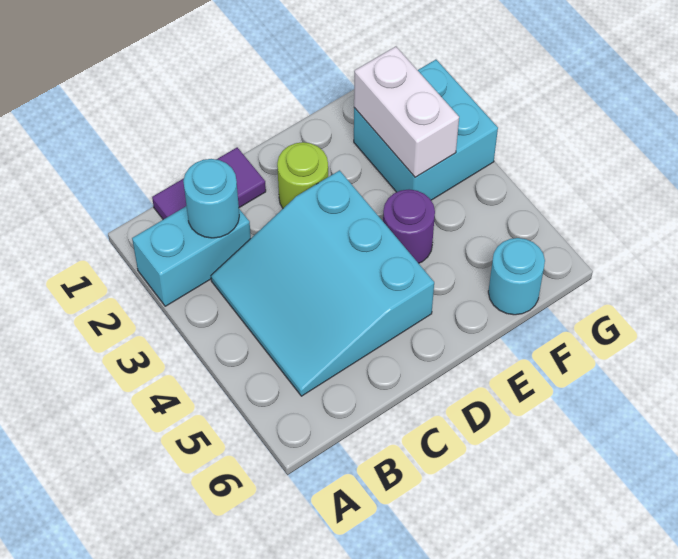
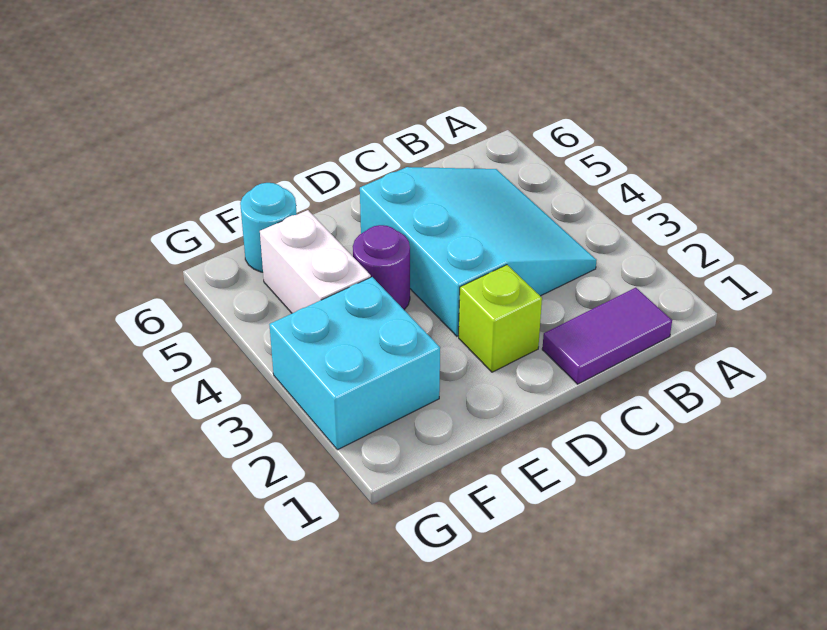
cyan 1x2 brick [132,206,251,306] -> none
cyan 1x1 round brick [183,159,239,238] -> none
lime 1x1 round brick [277,142,328,208] -> lime 1x1 brick [459,265,542,372]
white 1x2 brick [354,47,459,177] -> white 1x2 brick moved to [260,210,371,313]

